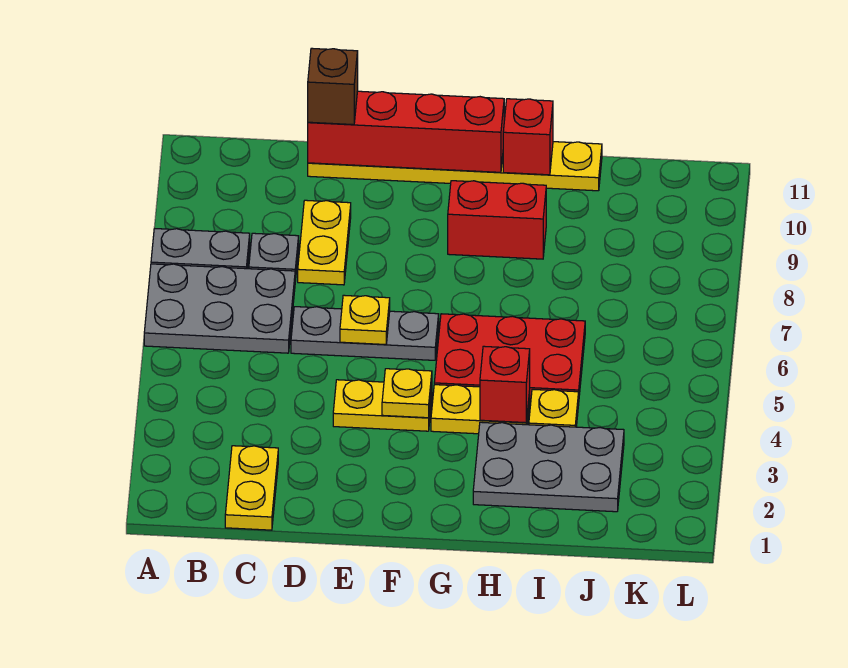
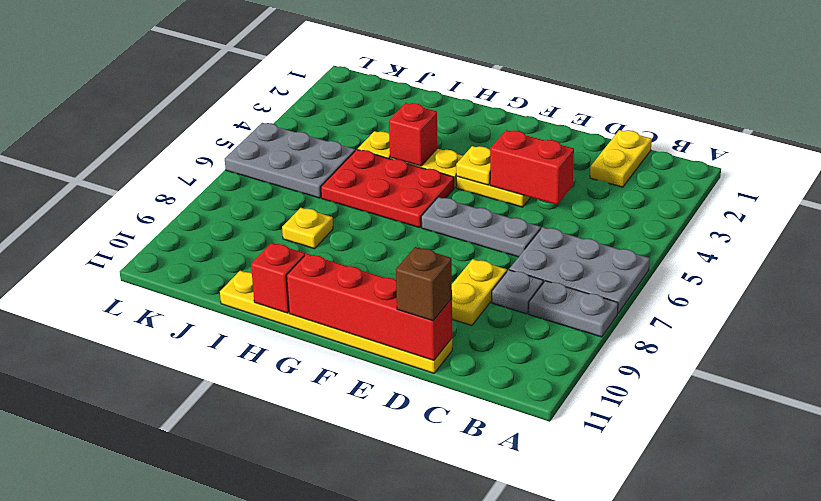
yellow 1x1 plate [340,295,390,344] -> yellow 1x1 plate moved to [282,208,333,249]
red 1x2 brick [448,181,546,259] -> red 1x2 brick moved to [490,130,574,205]
grey 2x3 plate [473,422,624,512] -> grey 2x3 plate moved to [225,123,355,198]

